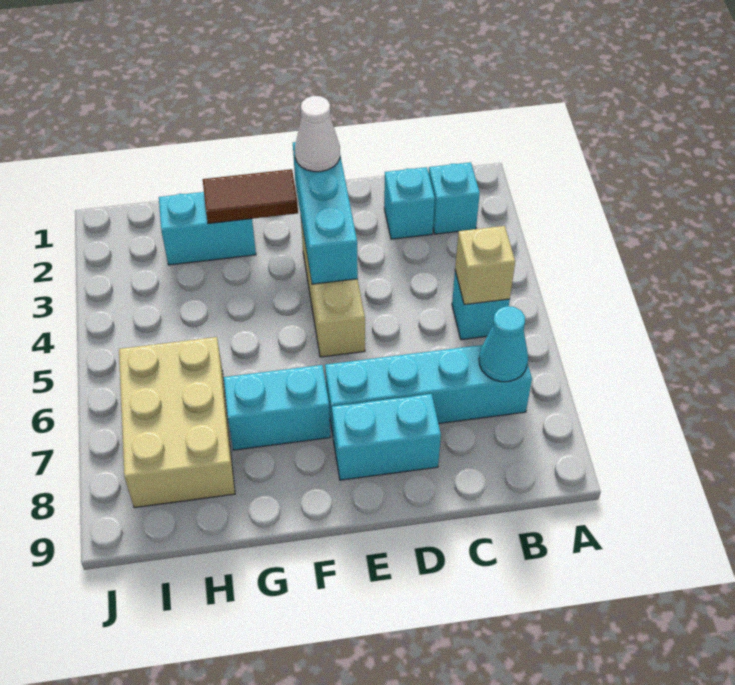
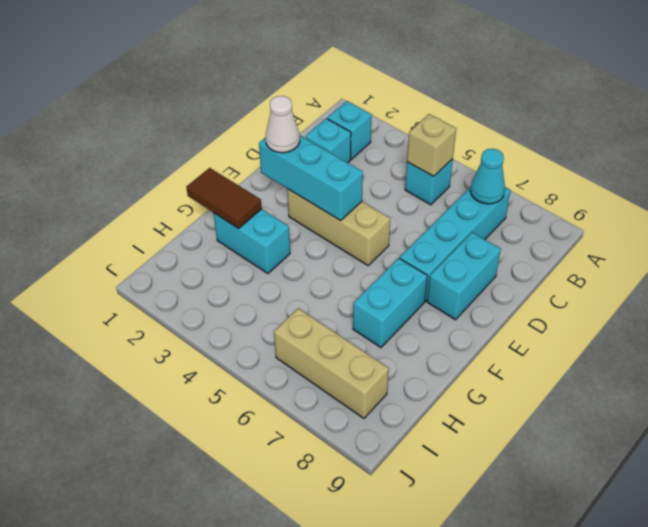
brown 1x2 tile [203,169,298,224] -> brown 1x2 tile turned to [186,168,262,229]
cyan 1x2 brick [159,192,256,265] -> cyan 1x2 brick turned to [214,209,290,273]
tan 2x3 brick [119,337,235,508] -> tan 1x3 brick [274,308,389,418]

